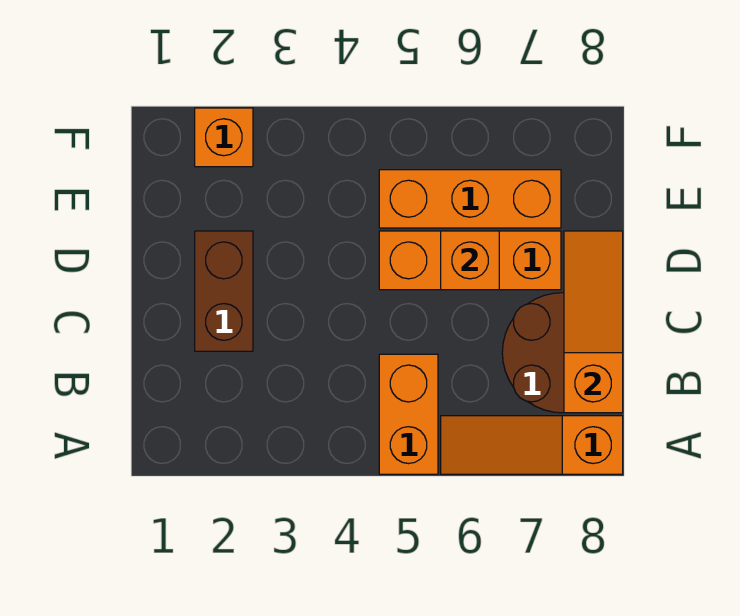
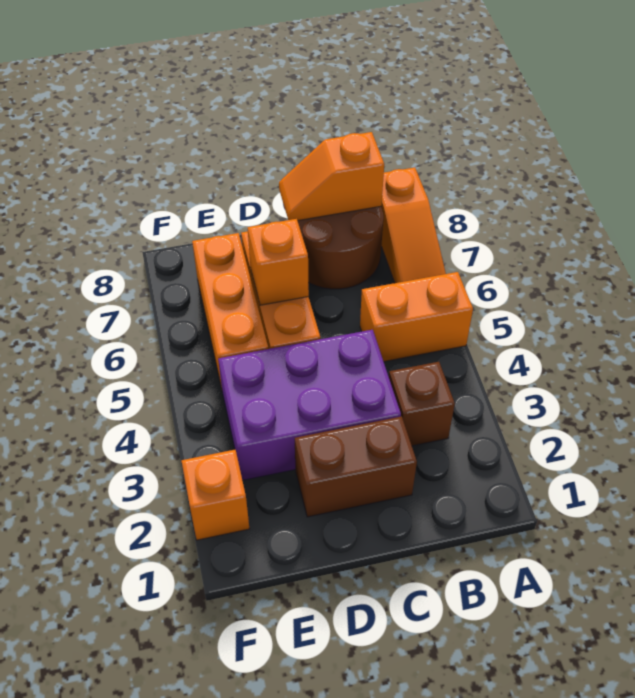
none -> brown 1x1 brick [389,362,455,446]
orange 1x3 slope [564,231,623,413] -> orange 1x2 slope [279,132,384,221]
none -> purple 2x3 brick [218,330,401,480]

